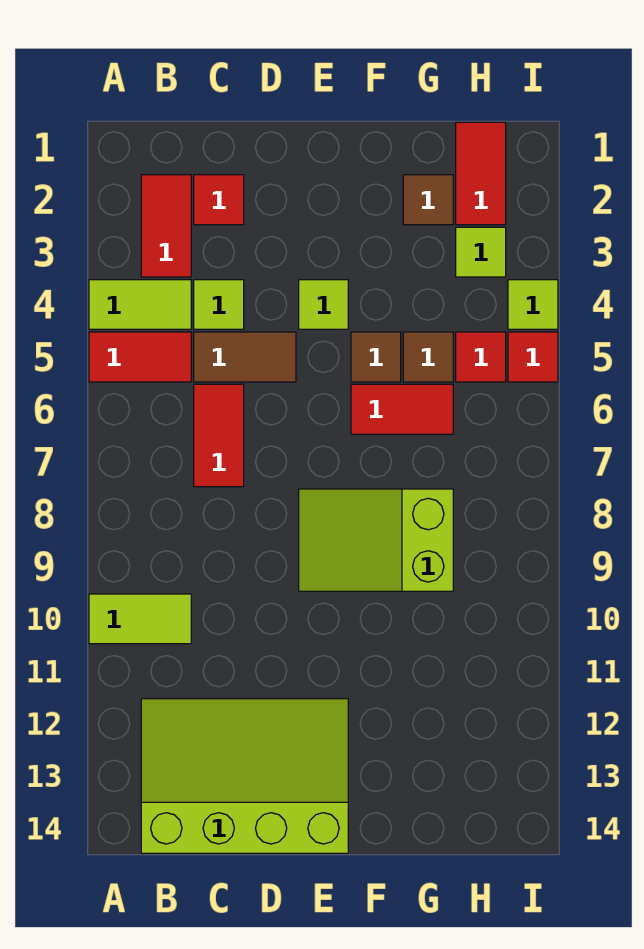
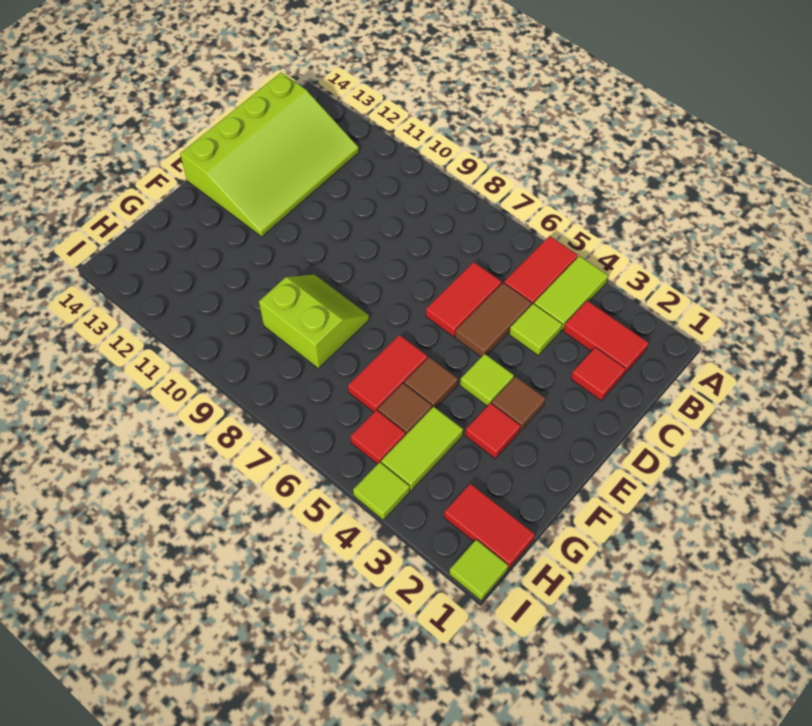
lime 1x2 tile [89,594,191,644] -> lime 1x2 tile moved to [381,407,463,491]
red 1x2 tile [194,384,244,487] -> red 1x2 tile turned to [426,262,502,337]
lime 2x3 slope [299,489,453,591] -> lime 2x2 slope [259,275,369,368]
brown 1x1 tile [403,175,453,225] -> brown 1x1 tile moved to [492,377,546,431]
lime 1x1 tile [456,227,506,277] -> lime 1x1 tile moved to [449,540,508,600]
red 1x1 tile [508,332,558,382] -> red 1x1 tile moved to [465,403,521,459]

